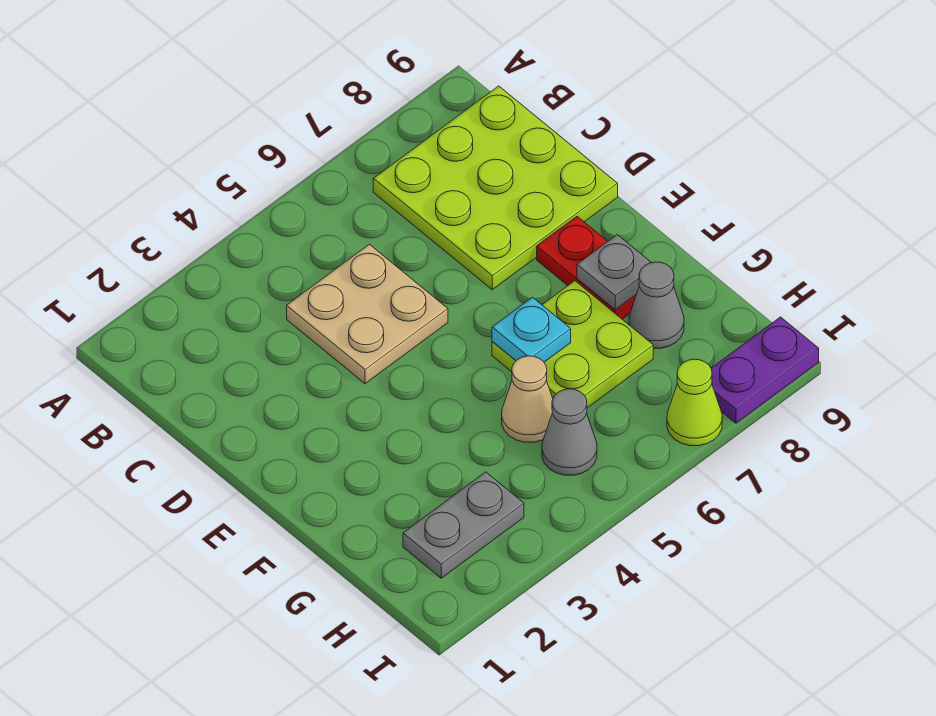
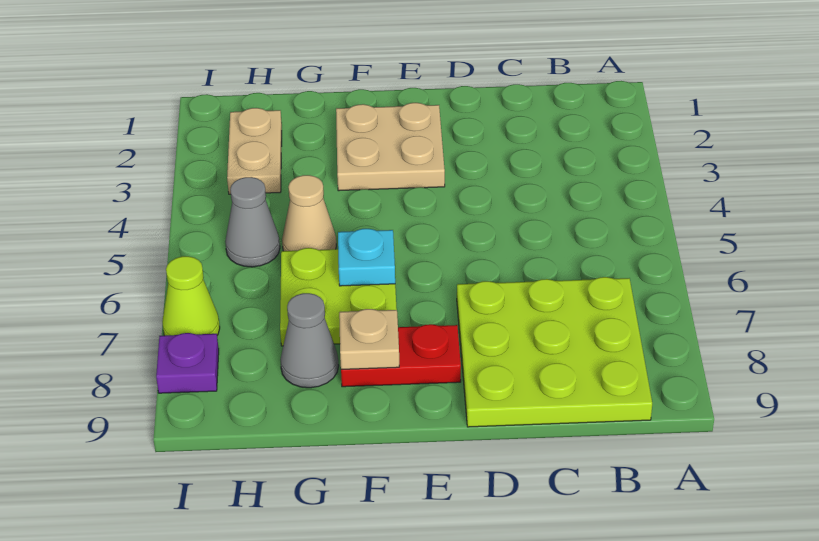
tan 2x2 plate [287,244,448,384] -> tan 2x2 plate moved to [336,103,445,191]
grey 1x1 plate [577,235,651,310] -> tan 1x1 plate [339,309,399,369]
grey 1x2 plate [403,472,524,578] -> tan 1x2 plate [227,108,282,194]
purple 1x2 plate [711,317,819,423] -> purple 1x1 plate [156,333,219,393]

